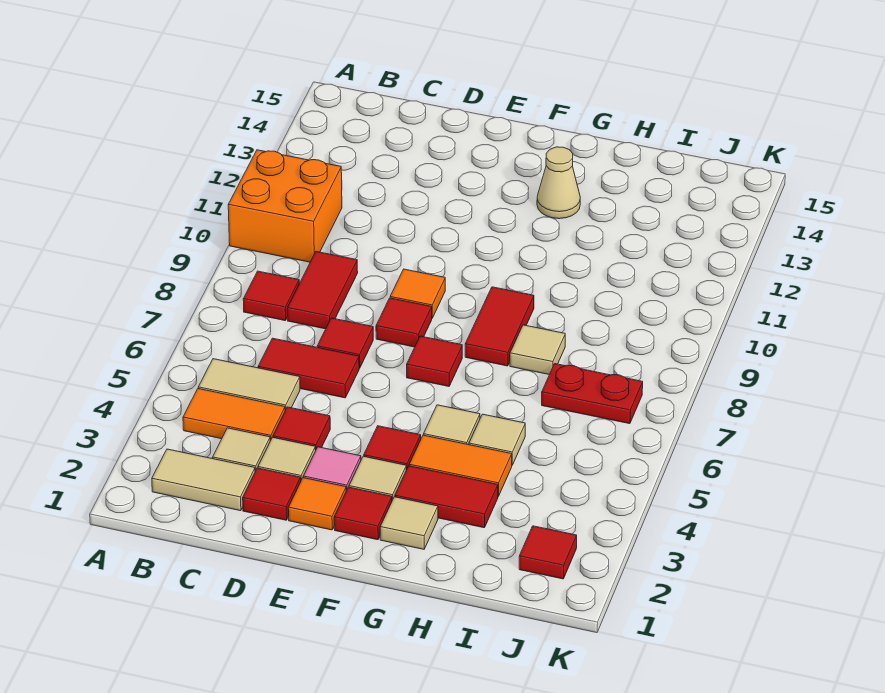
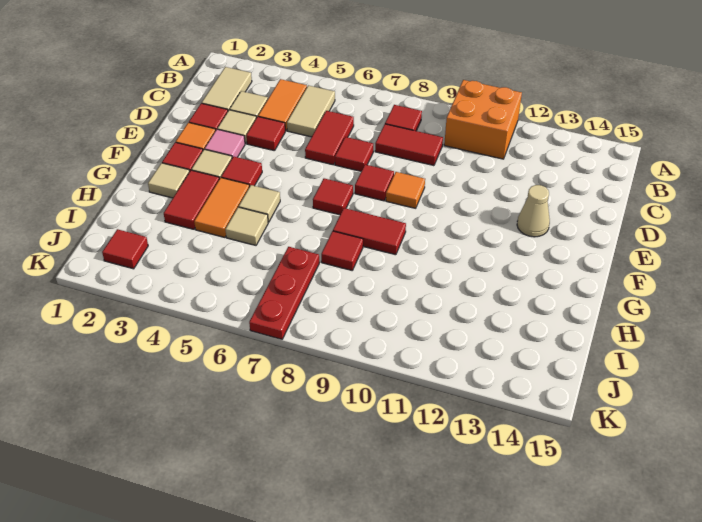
tan 1x1 cone [537,147,580,219] -> tan 1x1 cone moved to [517,185,550,237]
tan 1x1 tile [510,325,565,375] -> red 1x1 tile [321,231,363,270]
red 1x2 plate [542,364,643,424] -> red 1x3 plate [249,247,319,339]

